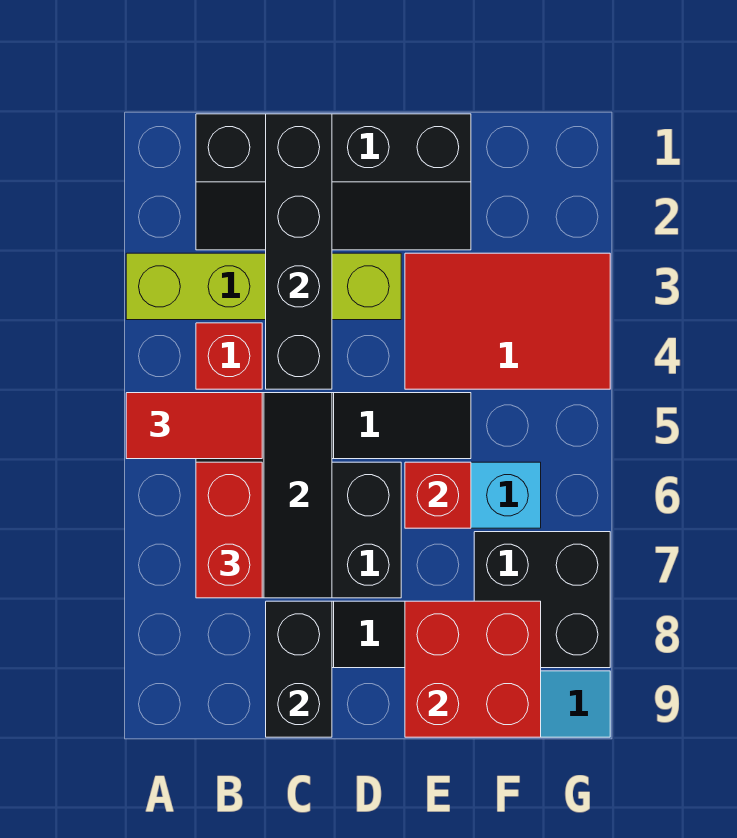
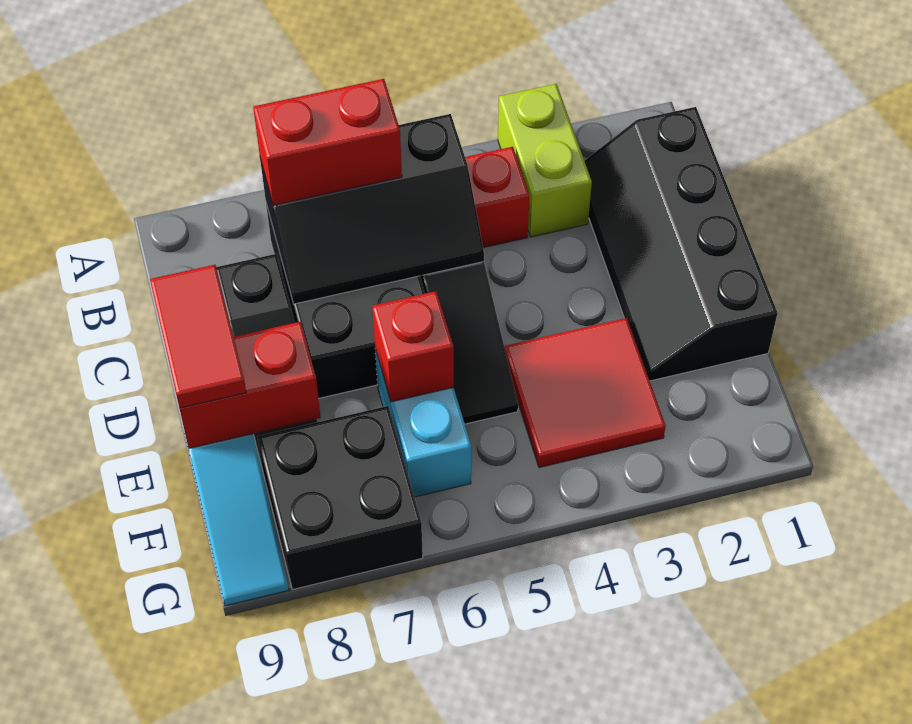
lime 1x4 brick [126,253,401,320] -> lime 1x2 brick [498,84,592,237]
red 1x2 tile [126,393,262,459] -> red 1x2 tile moved to [150,265,246,408]
black 1x4 brick [266,114,332,389] -> none
black 1x2 brick [266,601,332,737] -> none
red 2x3 tile [405,253,610,389] -> red 2x2 tile [504,318,666,468]
red 2x2 brick [405,601,541,737] -> red 1x2 brick [174,322,321,448]

